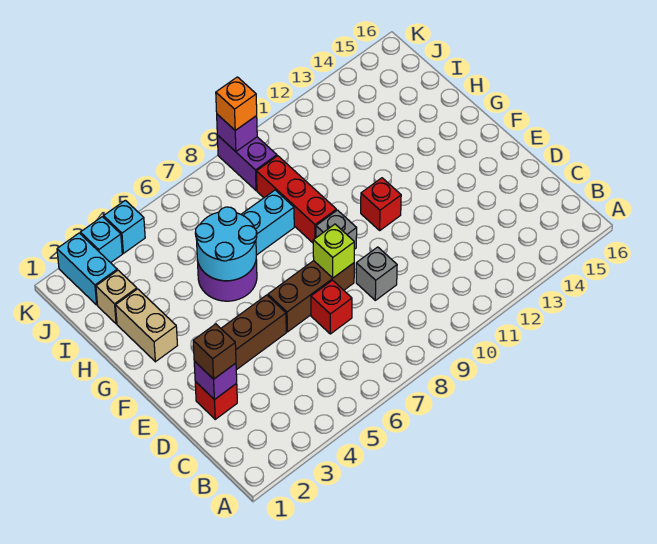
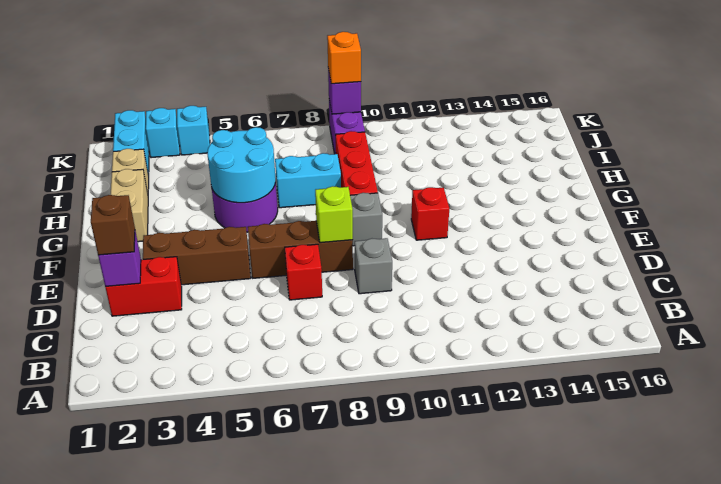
red 1x1 brick [195,382,237,419] -> red 1x2 brick [105,257,182,316]

